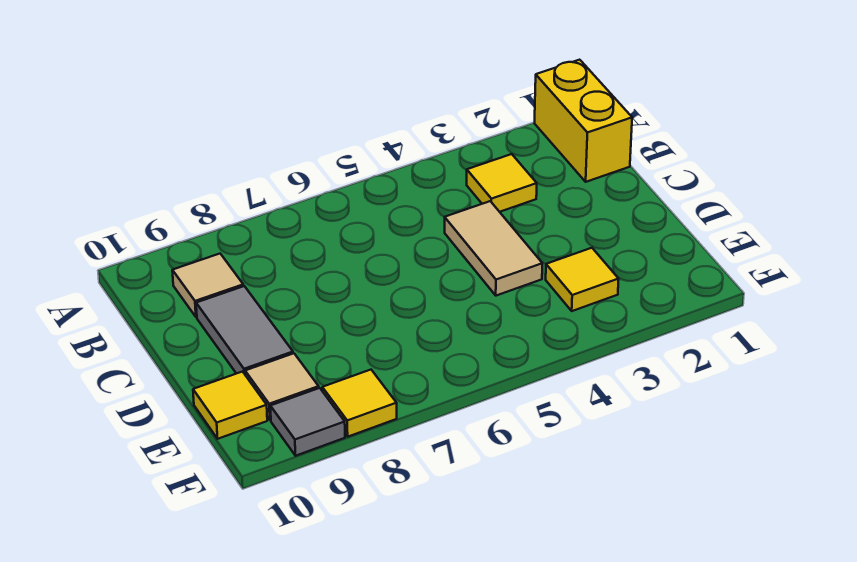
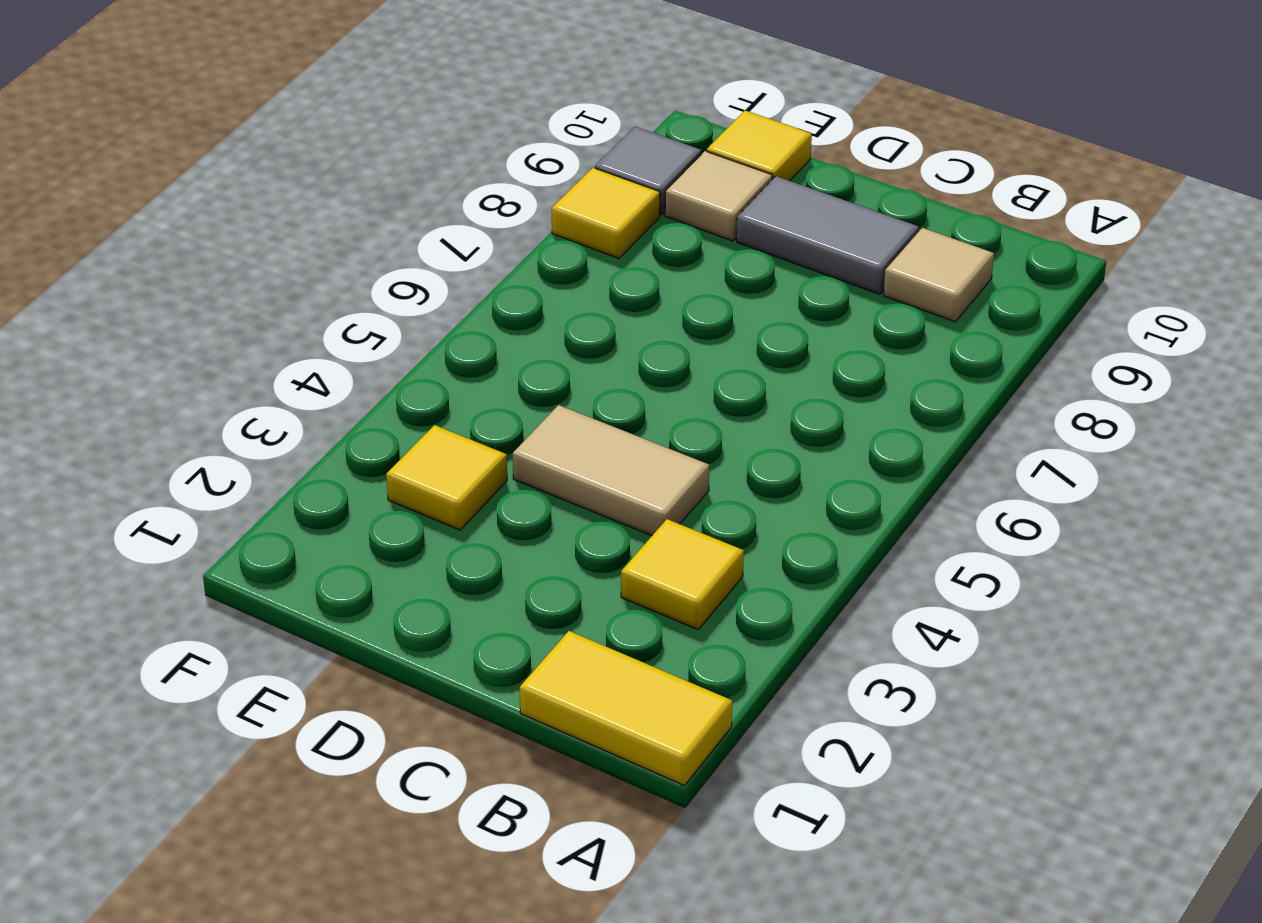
yellow 1x2 brick [535,60,632,182] -> yellow 1x2 tile [520,631,732,786]

